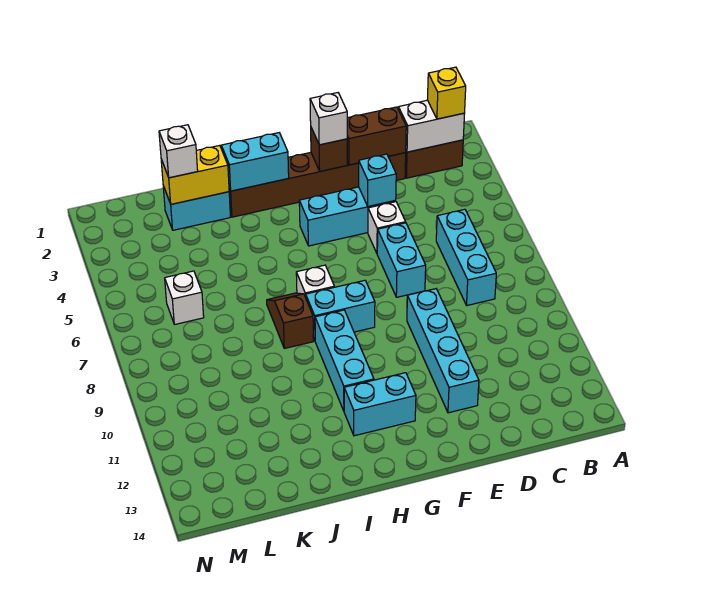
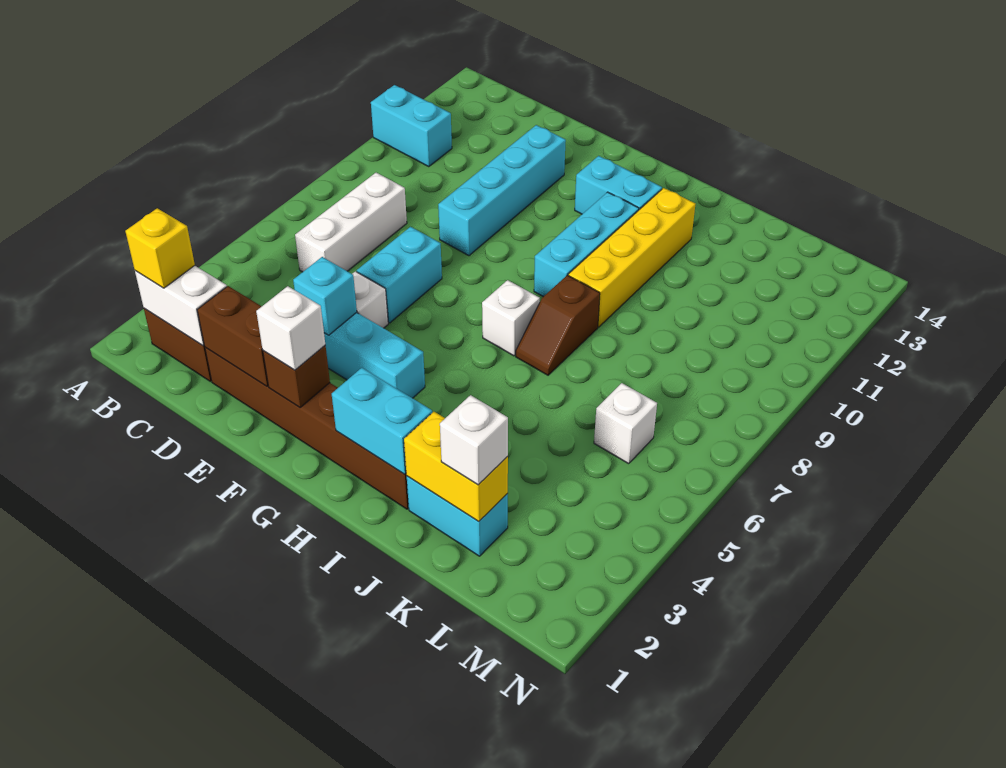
cyan 1x3 brick [436,209,496,305] -> white 1x3 brick [295,173,407,272]
cyan 1x2 brick [306,280,375,340] -> cyan 1x2 brick moved to [371,85,452,167]
none -> yellow 1x4 brick [568,188,695,327]

